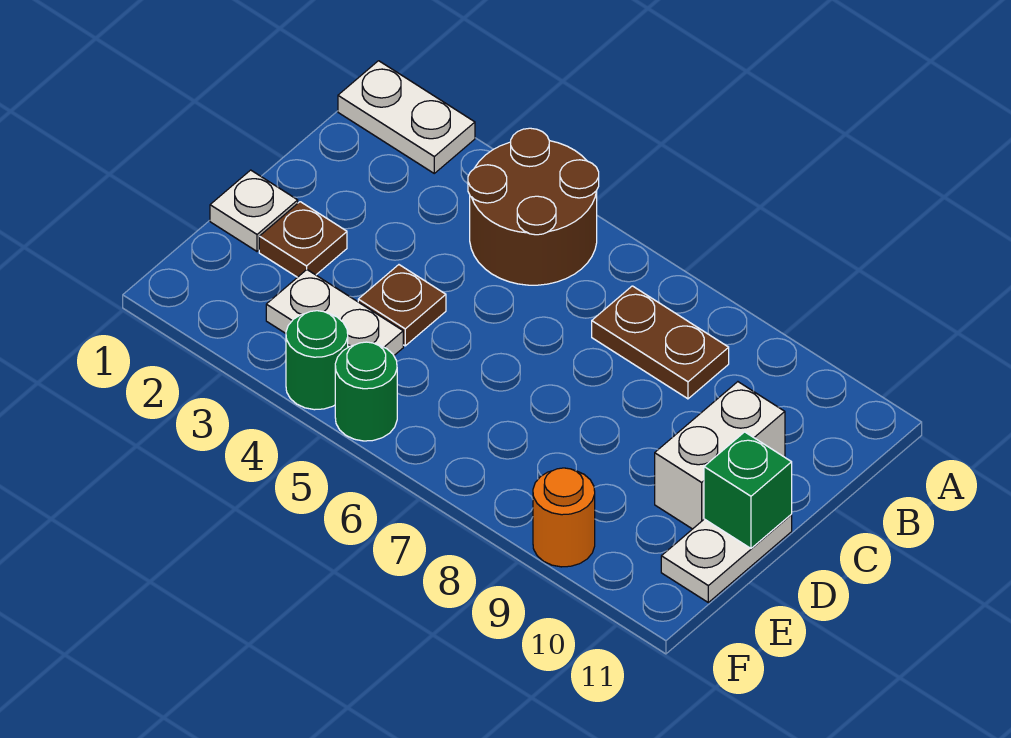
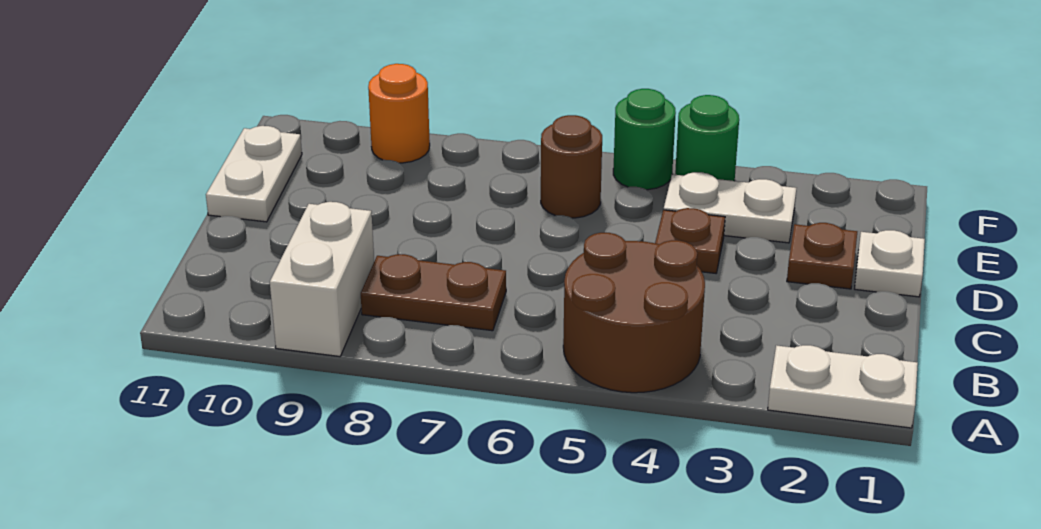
white 1x2 brick [655,382,785,529] -> white 1x2 brick moved to [270,202,374,357]
green 1x1 brick [704,432,792,548] -> none
none -> brown 1x1 round brick [541,115,602,218]

